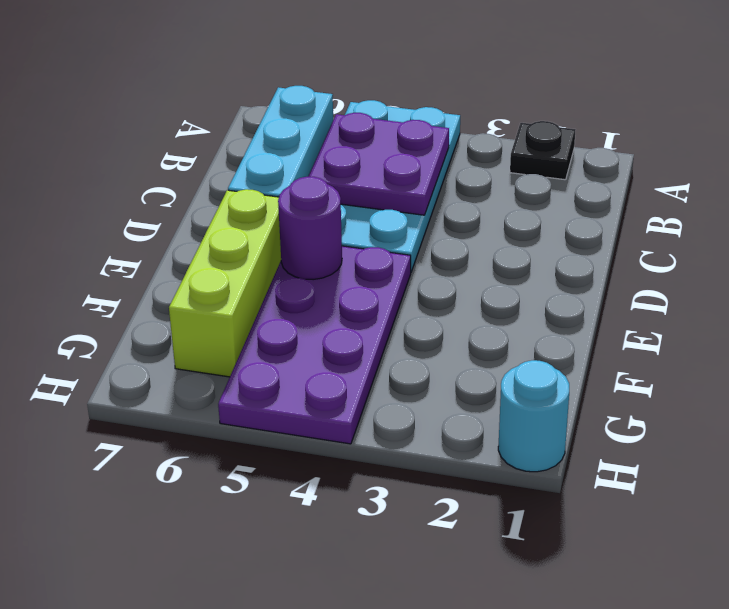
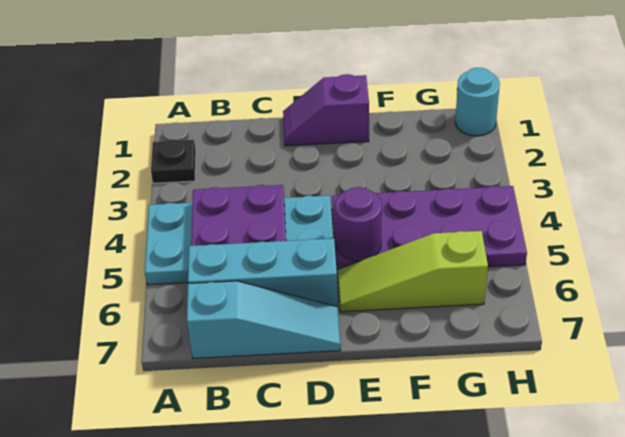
none -> cyan 1x3 slope [187,281,341,359]
none -> purple 1x2 slope [283,74,369,146]
lime 1x3 brick [169,189,281,377] -> lime 1x3 slope [337,231,488,312]

